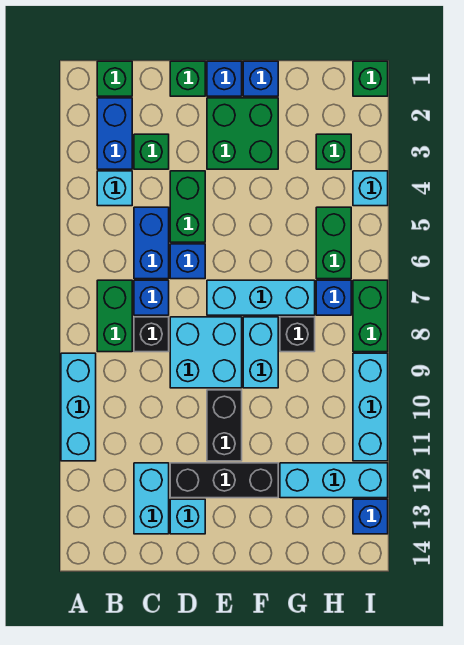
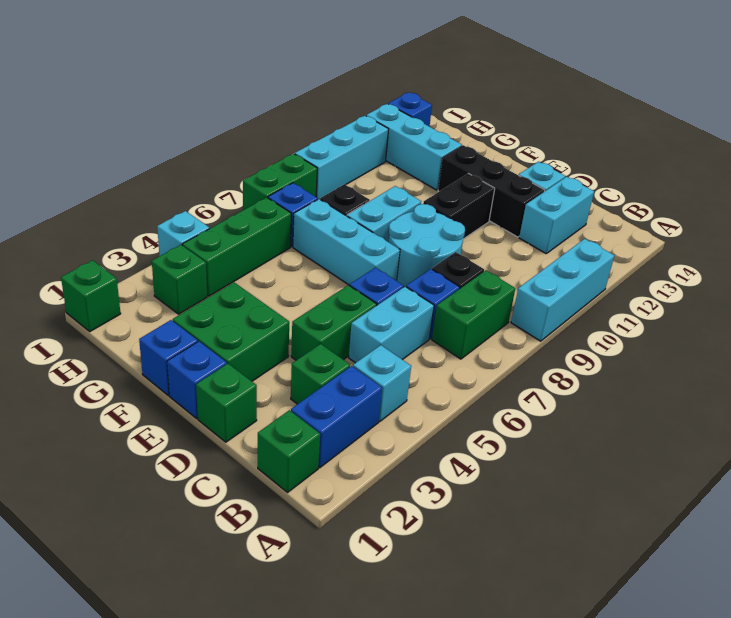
blue 1x2 brick [134,207,169,279] -> cyan 1x2 brick [349,287,434,363]
cyan 2x2 brick [170,317,242,388] -> cyan 2x2 round brick [389,204,465,287]
green 1x2 brick [316,207,351,279] -> green 1x3 brick [183,197,291,296]

